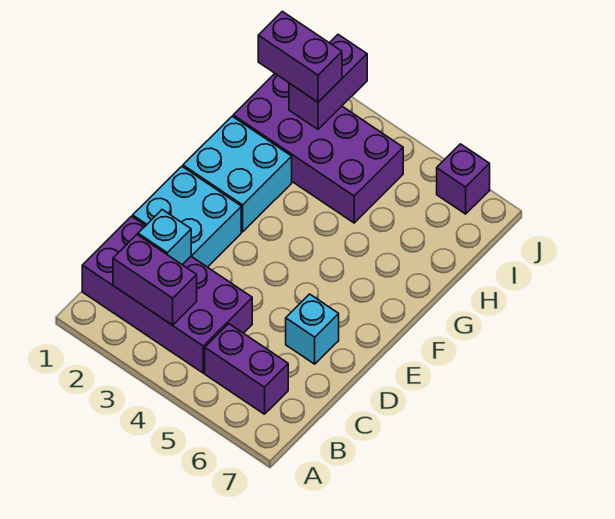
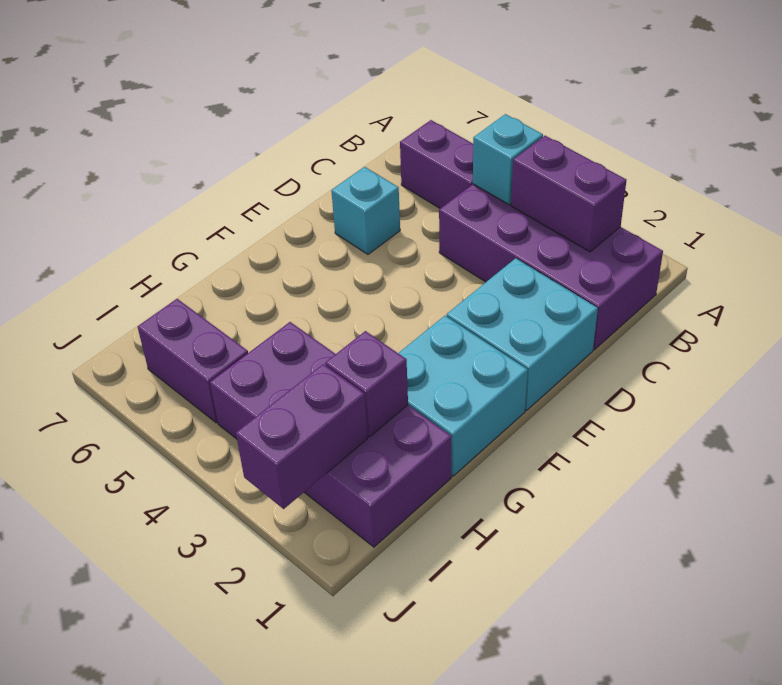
cyan 1x1 brick [138,210,191,265] -> cyan 1x1 brick moved to [473,114,543,205]
purple 1x2 brick [258,11,342,102] -> purple 1x2 brick moved to [138,299,248,423]
purple 1x1 brick [437,144,490,214] -> purple 1x1 brick moved to [325,331,408,437]

